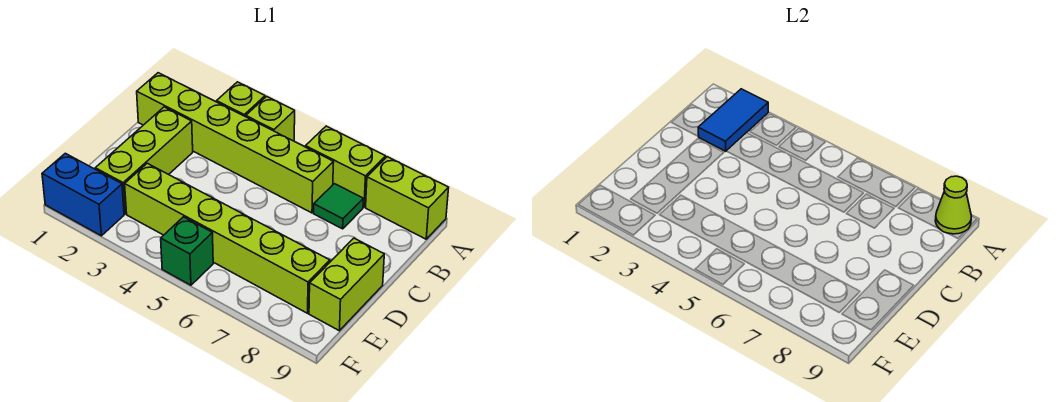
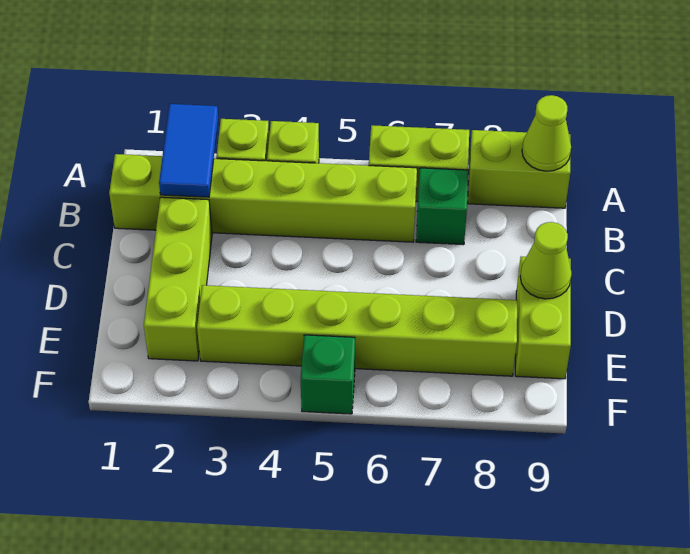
green 1x1 tile [314,184,363,229] -> green 1x1 brick [416,168,468,245]
none -> lime 1x1 cone [520,222,572,299]
blue 1x2 brick [42,153,124,236] -> none

